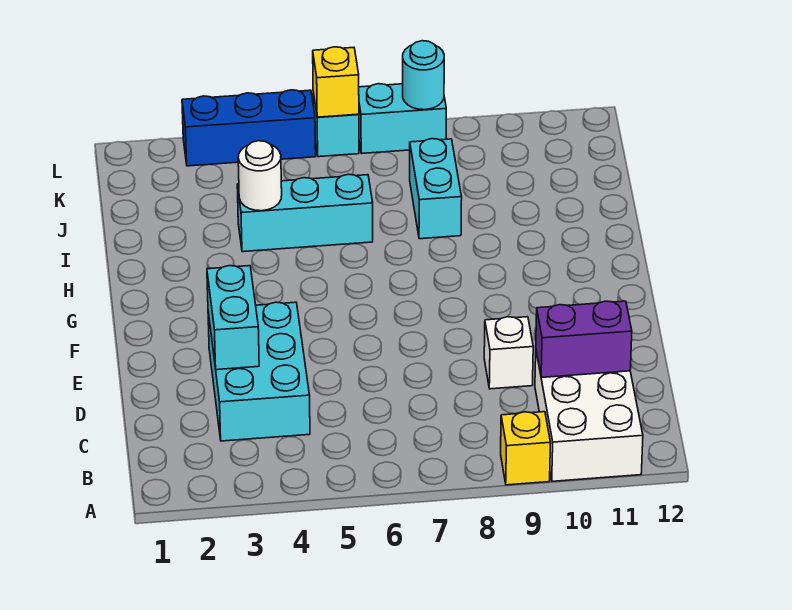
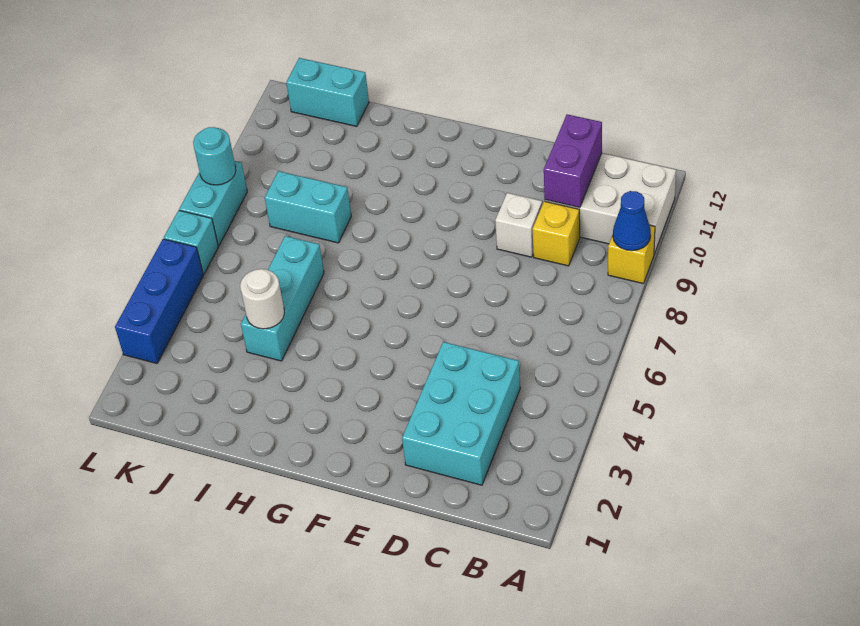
none -> blue 1x1 cone [613,191,651,251]
cyan 2x3 brick [208,302,310,441] -> cyan 2x3 brick turned to [402,342,520,485]
cyan 1x2 brick [207,266,259,370] -> cyan 1x2 brick moved to [286,58,369,126]
yellow 1x1 brick [313,47,359,117] -> yellow 1x1 brick moved to [533,201,580,266]

